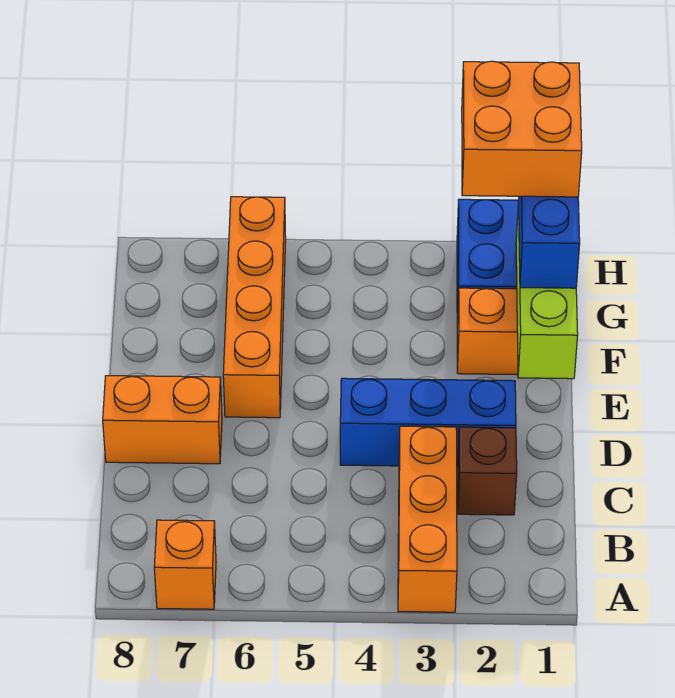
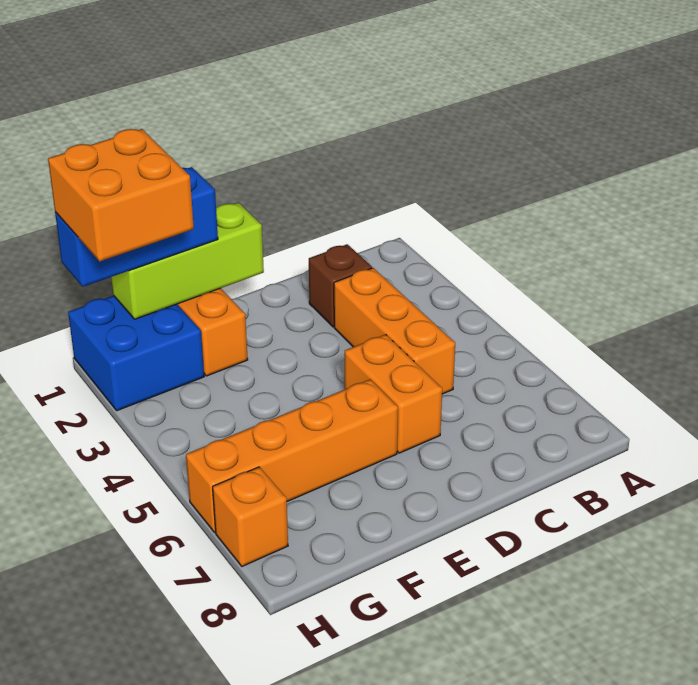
orange 1x3 brick [398,426,457,612] -> orange 1x3 brick turned to [334,268,455,394]
orange 1x1 brick [154,520,216,609] -> orange 1x1 brick moved to [213,467,288,566]
blue 1x3 brick [340,378,516,467] -> none
orange 1x2 brick [103,376,222,464] -> orange 1x2 brick moved to [345,334,442,453]

